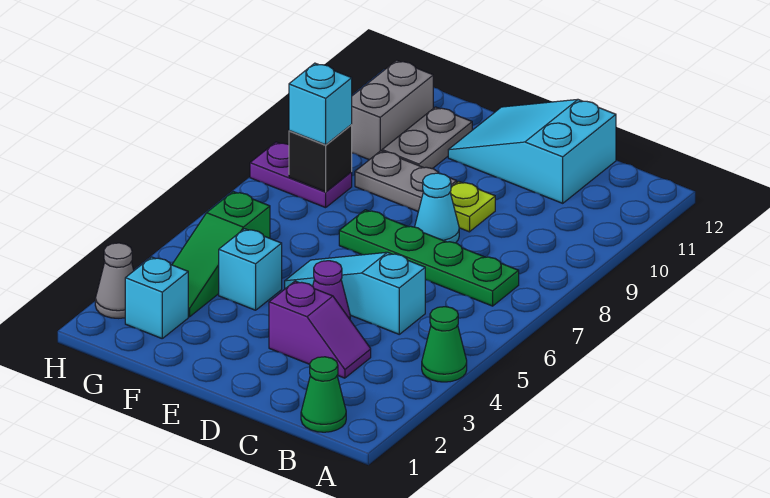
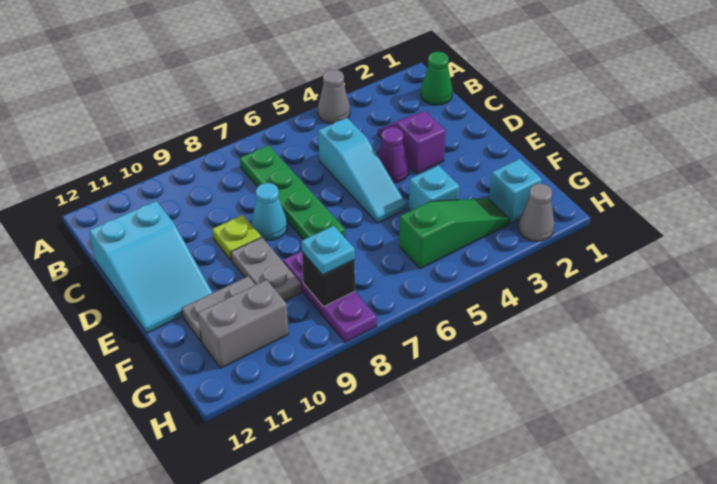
green 1x1 cone [422,307,467,382] -> grey 1x1 cone [318,69,350,124]
purple 1x2 plate [250,142,352,208] -> purple 1x3 plate [283,251,377,342]
cyan 1x1 brick [289,63,352,145] -> cyan 1x1 plate [302,226,355,275]

